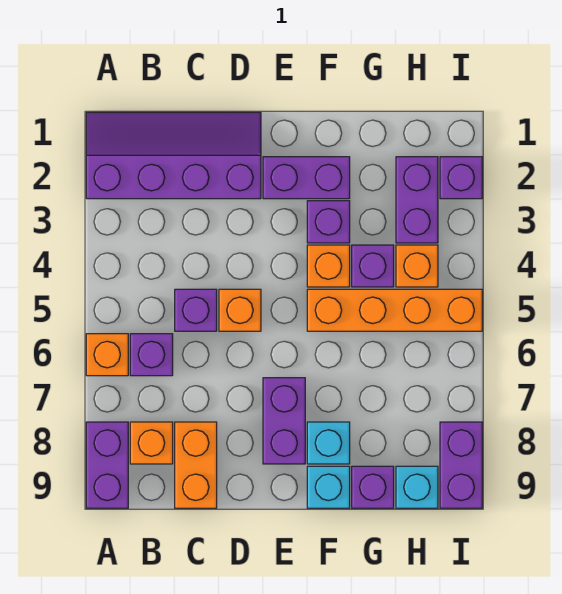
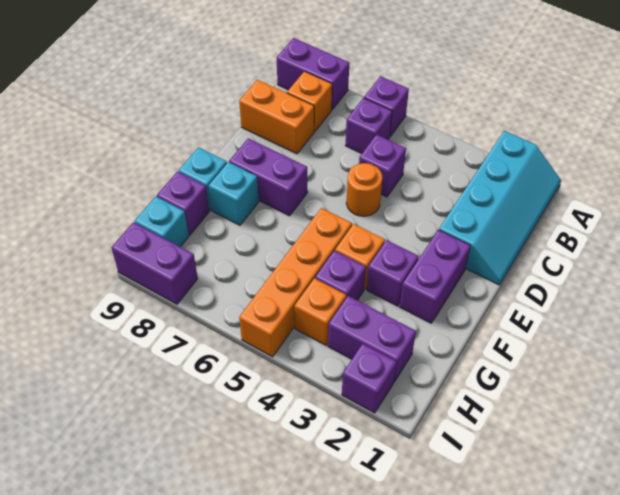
purple 2x4 slope [86,112,261,199] -> cyan 2x4 slope [439,131,561,285]
orange 1x1 brick [86,334,128,376] -> purple 1x1 brick [364,76,409,136]
orange 1x1 brick [219,289,261,331] -> orange 1x1 round brick [346,163,382,216]

